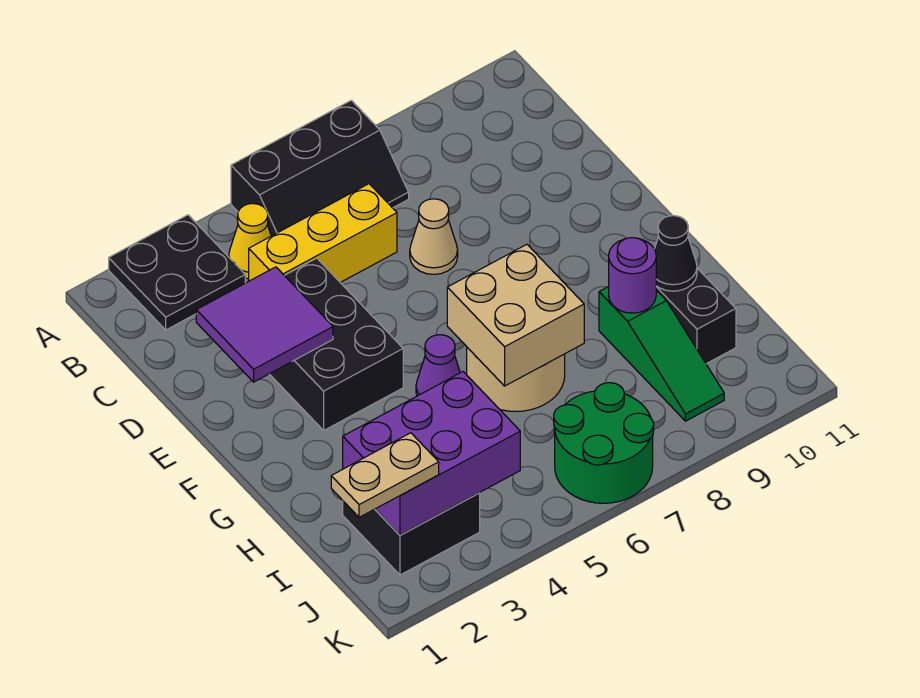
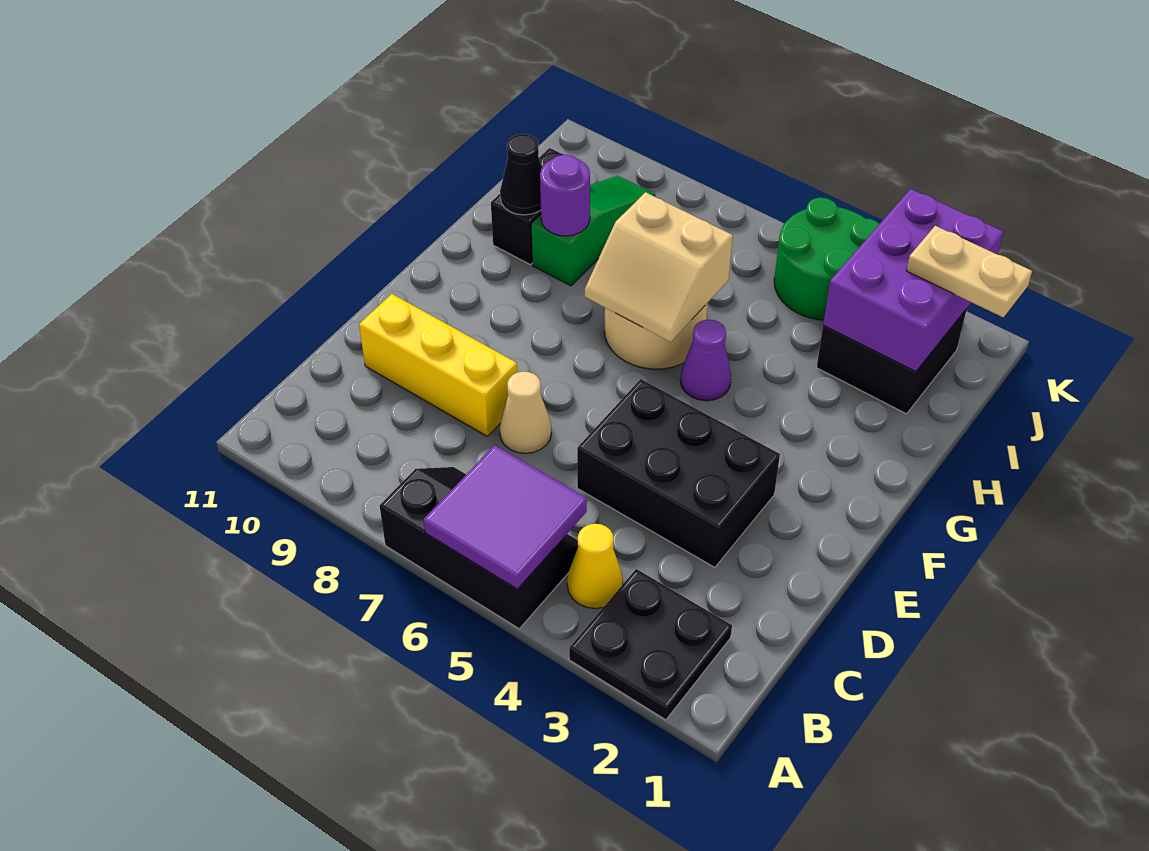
yellow 1x3 brick [249,184,397,282] -> yellow 1x3 brick moved to [359,294,517,436]
purple 2x2 tile [196,267,333,382] -> purple 2x2 tile moved to [424,445,587,589]
black 2x3 brick [270,258,403,430] -> black 2x3 brick turned to [577,379,780,567]
tan 2x2 brick [447,244,584,386] -> tan 2x2 slope [585,192,733,342]
purple 2x3 brick [343,372,520,535] -> purple 2x3 brick turned to [823,189,1003,372]
green 2x2 round brick [554,383,654,503] -> green 2x2 round brick moved to [774,197,879,320]

